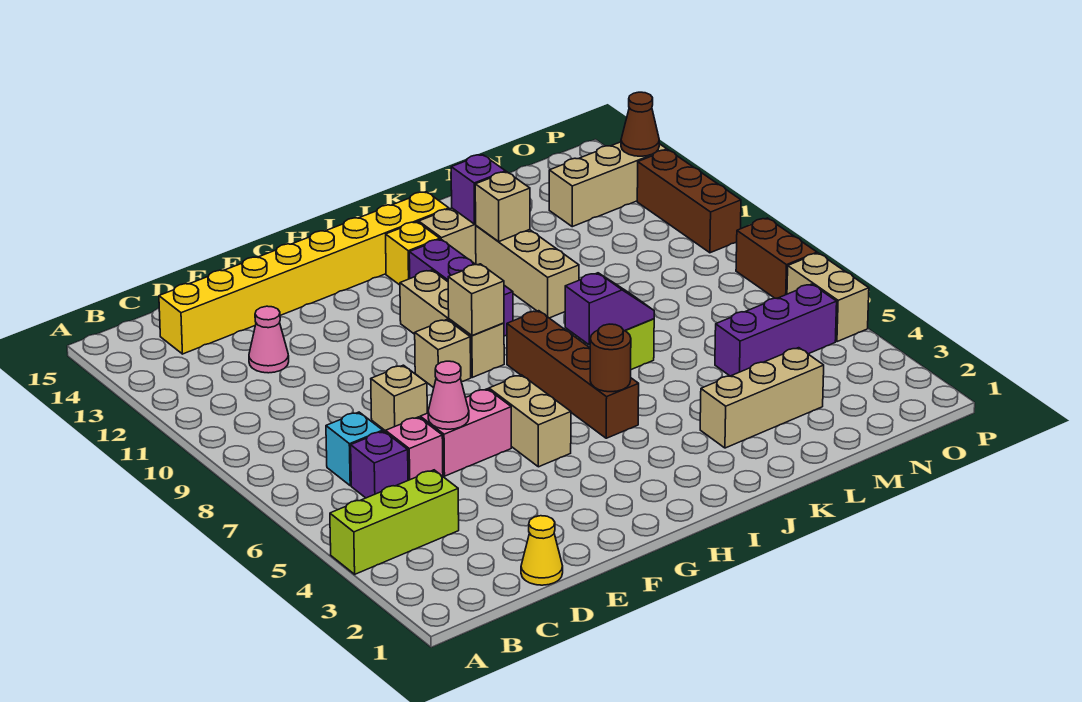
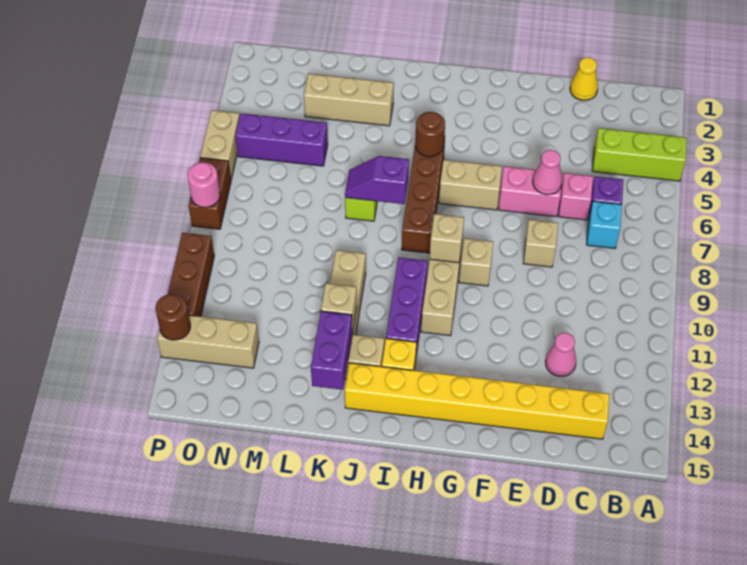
tan 1x2 brick [489,375,571,467] -> tan 1x2 brick turned to [439,160,502,210]
purple 1x1 brick [451,155,506,224] -> purple 1x2 brick [311,311,352,390]
none -> pink 1x1 round brick [188,162,220,207]
brown 1x1 cone [621,92,659,156] -> brown 1x1 round brick [155,294,190,340]

